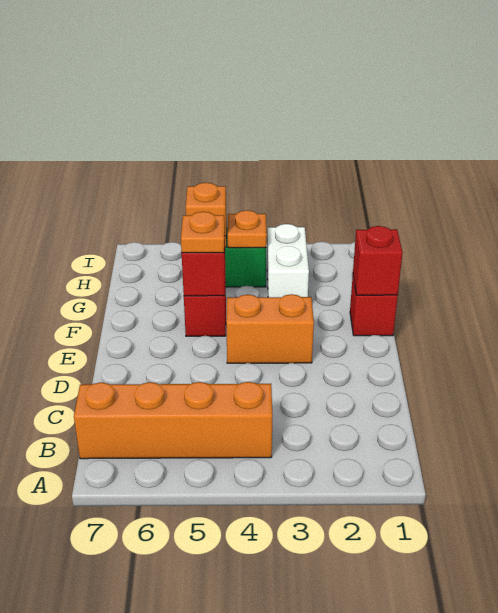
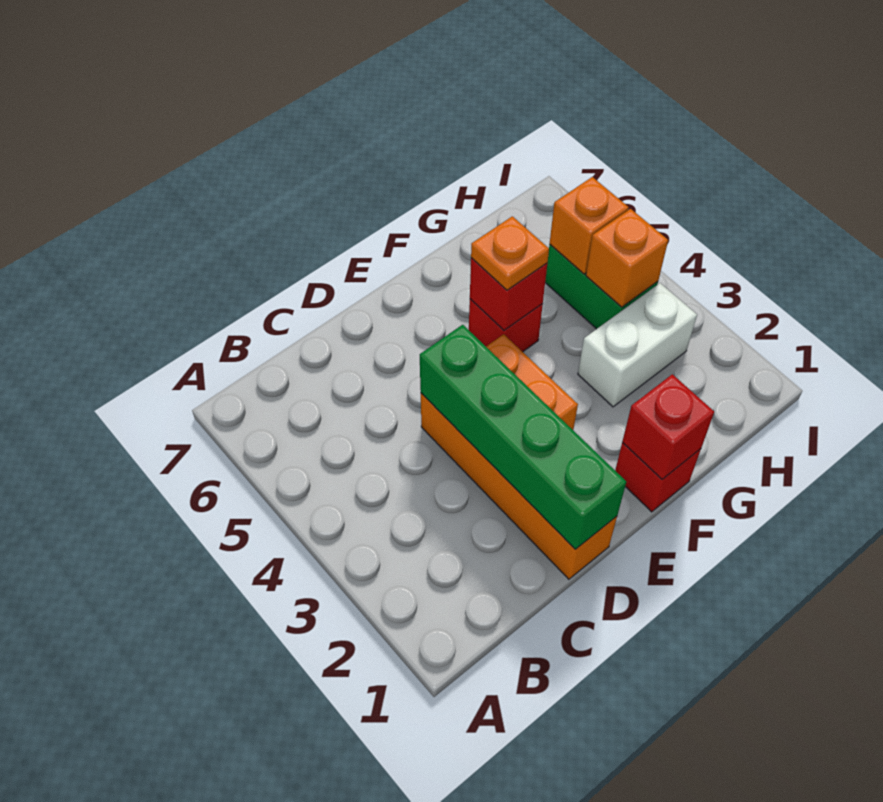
orange 1x4 brick [74,382,272,459] -> orange 1x4 brick moved to [421,393,617,579]
none -> green 1x4 brick [420,325,626,549]
orange 1x1 plate [228,210,267,248] -> orange 1x1 brick [586,209,668,307]

